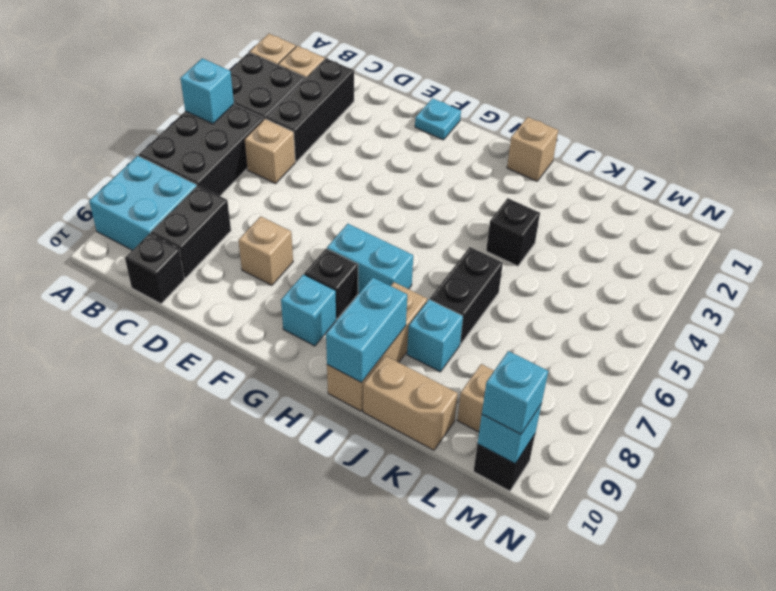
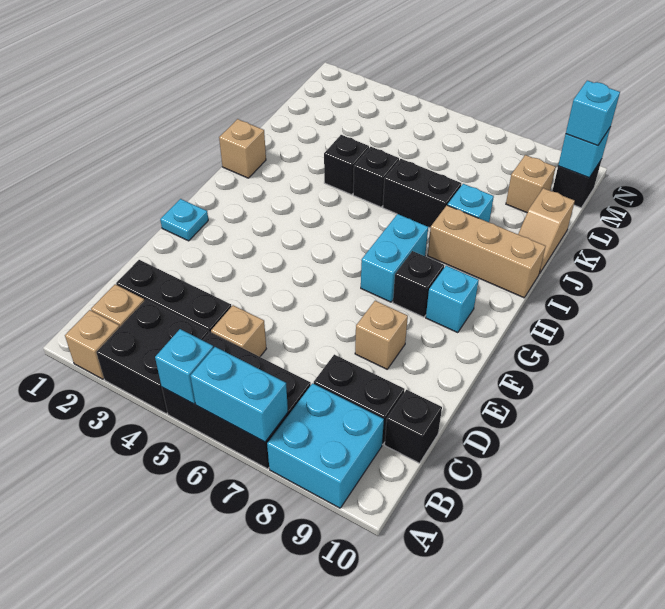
cyan 1x2 brick [326,277,407,383] -> cyan 1x2 brick moved to [191,347,288,442]
none -> black 1x1 brick [353,147,399,207]
tan 1x2 brick [363,356,458,450] -> tan 1x2 slope [518,188,575,274]

